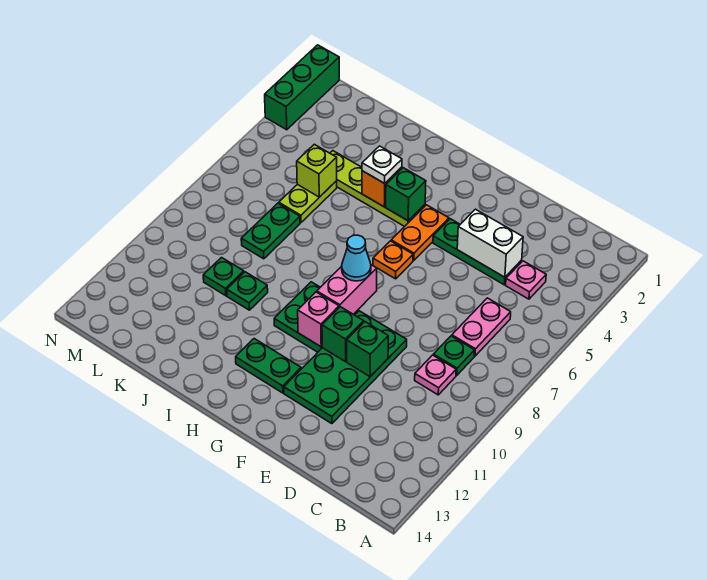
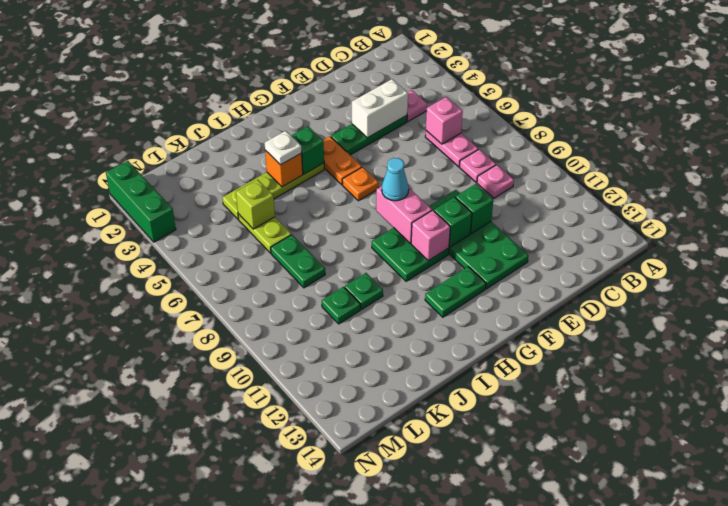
none -> pink 1x1 brick [426,97,463,144]
green 1x1 plate [433,336,475,375] -> pink 1x1 plate [460,149,496,182]

